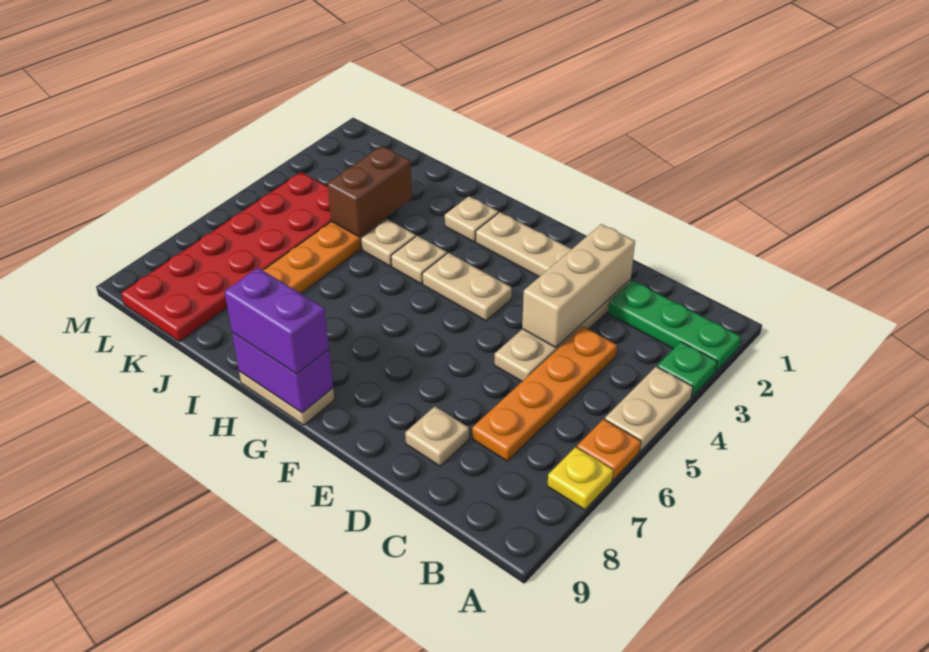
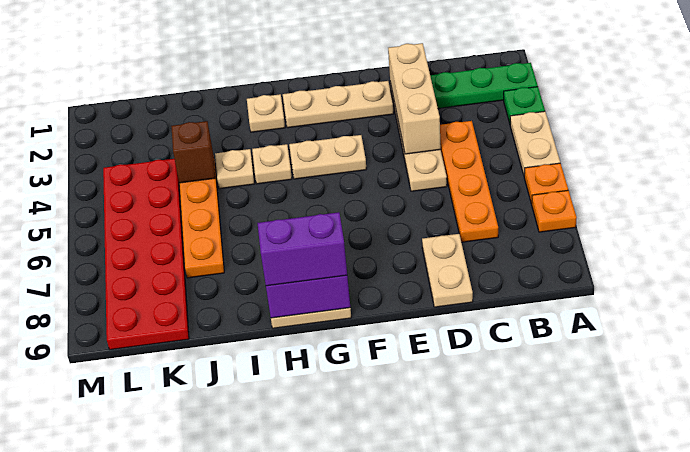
yellow 1x1 plate [547,447,613,510] -> orange 1x1 plate [532,190,577,232]
tan 1x1 plate [405,407,469,466] -> tan 1x2 plate [422,234,473,307]
brown 1x2 brick [328,146,412,237] -> brown 1x1 brick [171,121,215,183]

